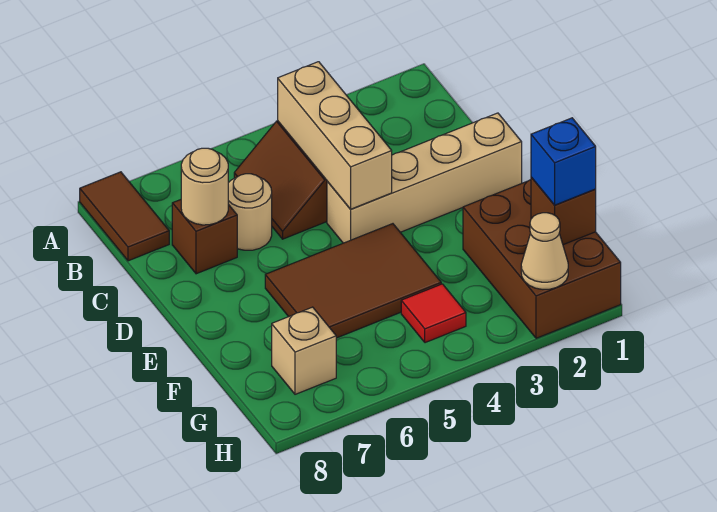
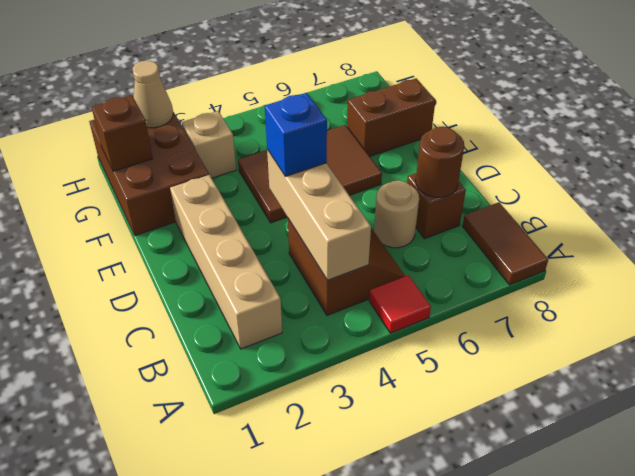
tan 1x1 round brick [181,148,228,225] -> brown 1x1 round brick [416,127,464,197]
tan 1x4 brick [327,113,522,243] -> tan 1x4 brick turned to [170,175,282,349]
none -> brown 1x2 brick [347,78,435,156]
blue 1x1 brick [531,118,596,205] -> blue 1x1 brick moved to [265,93,327,176]
red 1x1 tile [401,284,466,343] -> red 1x1 tile moved to [369,275,431,333]
tan 1x1 brick [272,307,336,394] -> tan 1x1 brick moved to [182,111,236,178]

